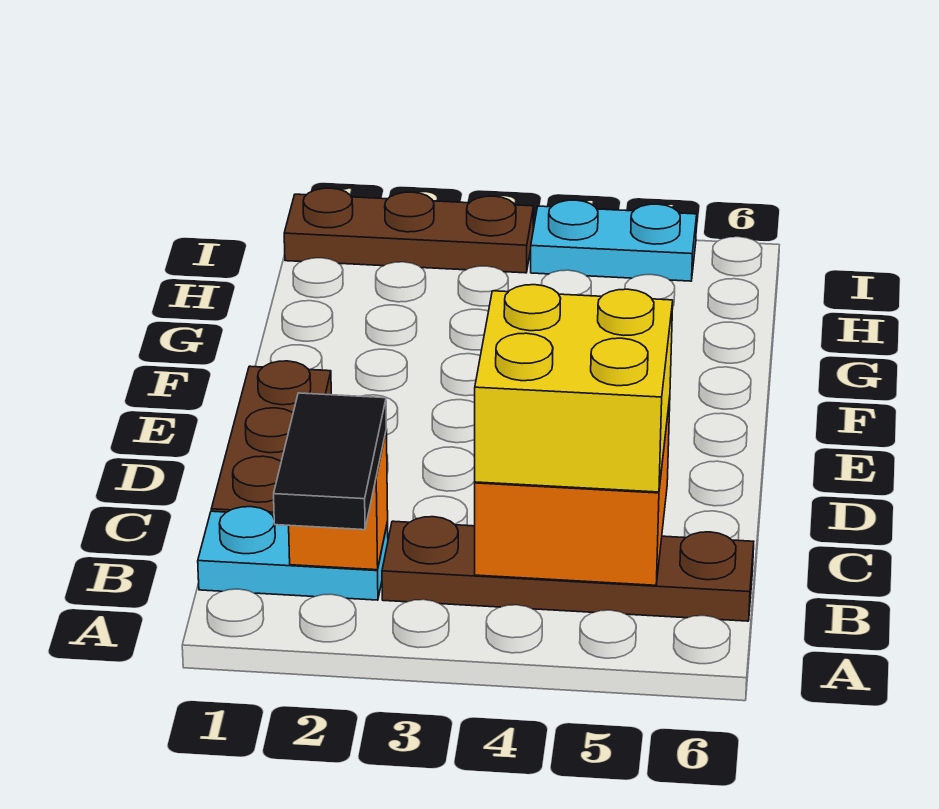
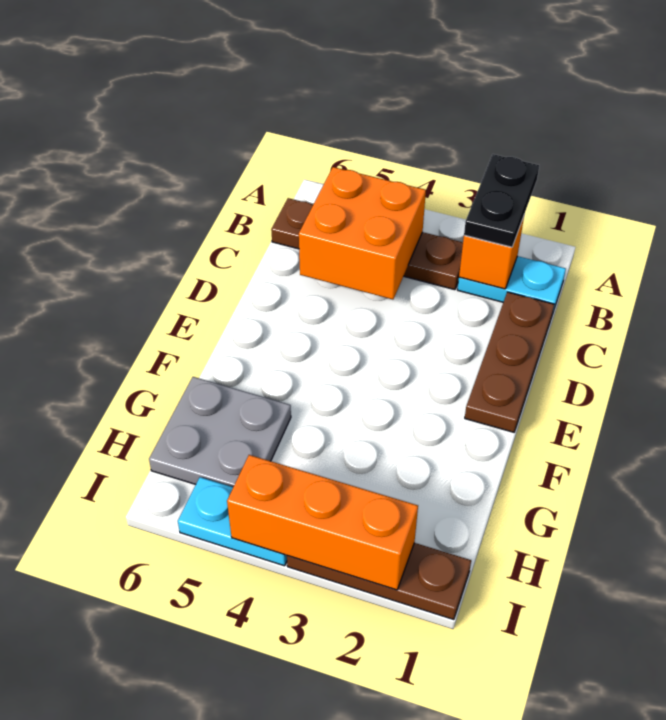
black 1x2 tile [274,393,386,530] -> black 1x2 plate [464,154,539,247]
yellow 2x2 brick [475,285,673,492] -> none
none -> grey 2x2 plate [149,377,291,487]
none -> orange 1x3 brick [227,455,418,590]

